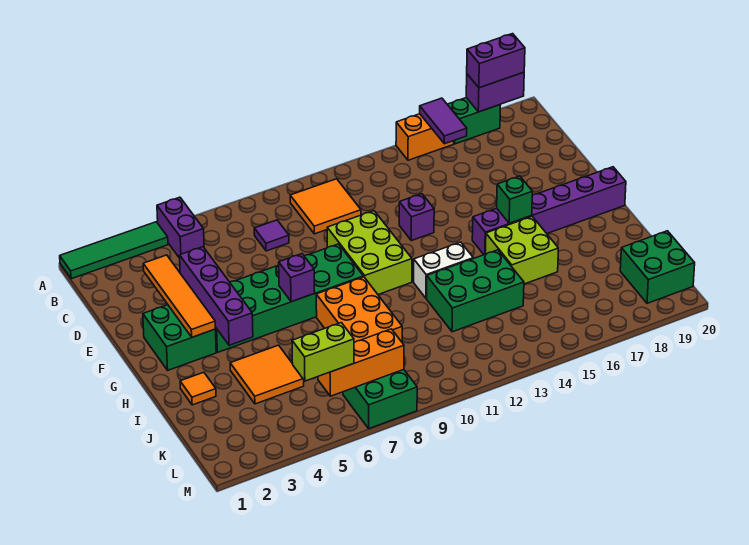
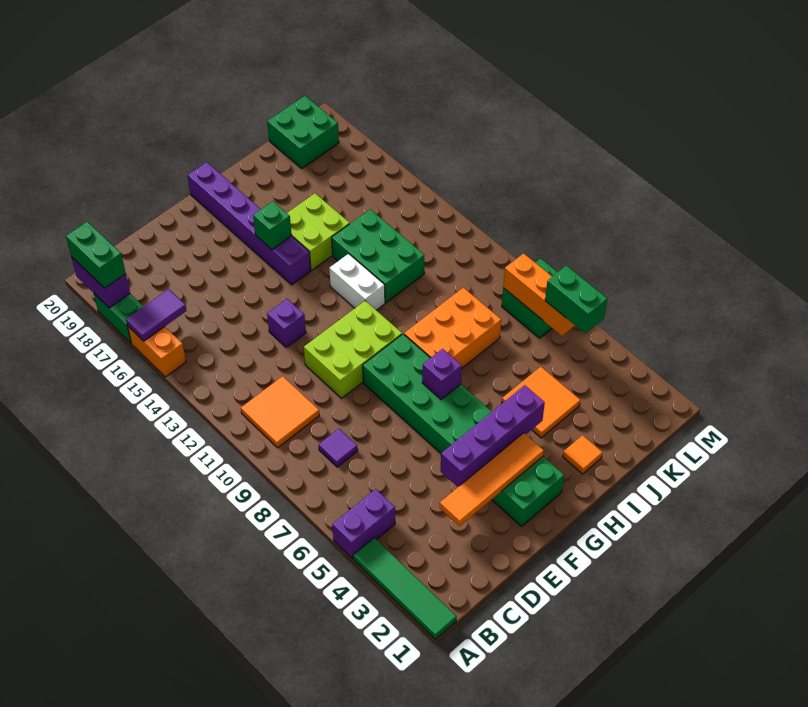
purple 1x2 brick [467,34,525,88] -> green 1x2 brick [66,222,126,288]
lime 1x2 brick [292,323,354,381] -> green 1x2 brick [545,266,607,333]

